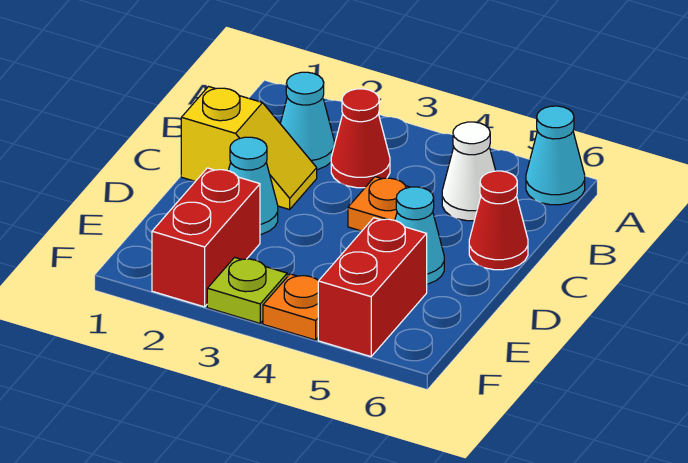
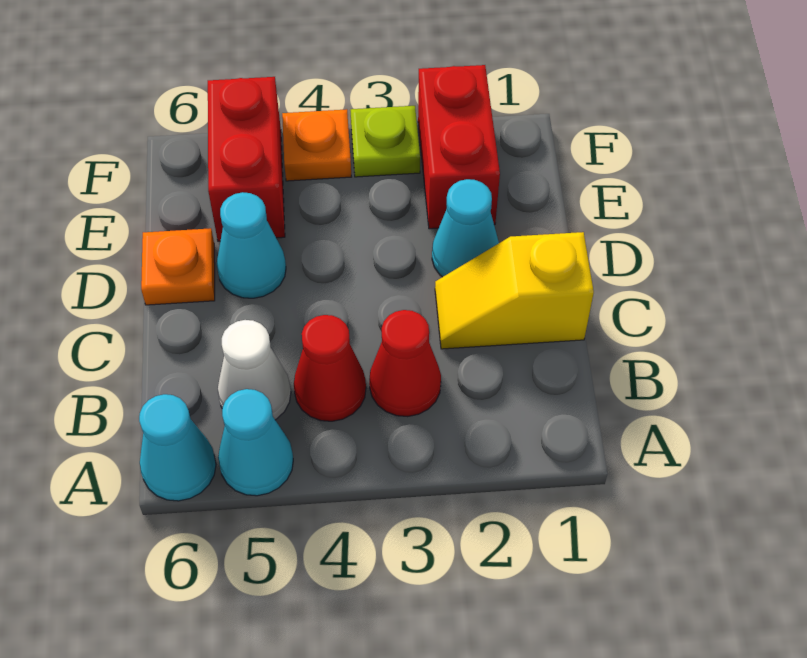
cyan 1x1 cone [280,72,334,169] -> cyan 1x1 cone moved to [218,389,293,496]
orange 1x1 plate [348,177,409,231] -> orange 1x1 plate moved to [141,228,215,305]
red 1x1 cone [469,171,528,270] -> red 1x1 cone moved to [294,315,366,421]

